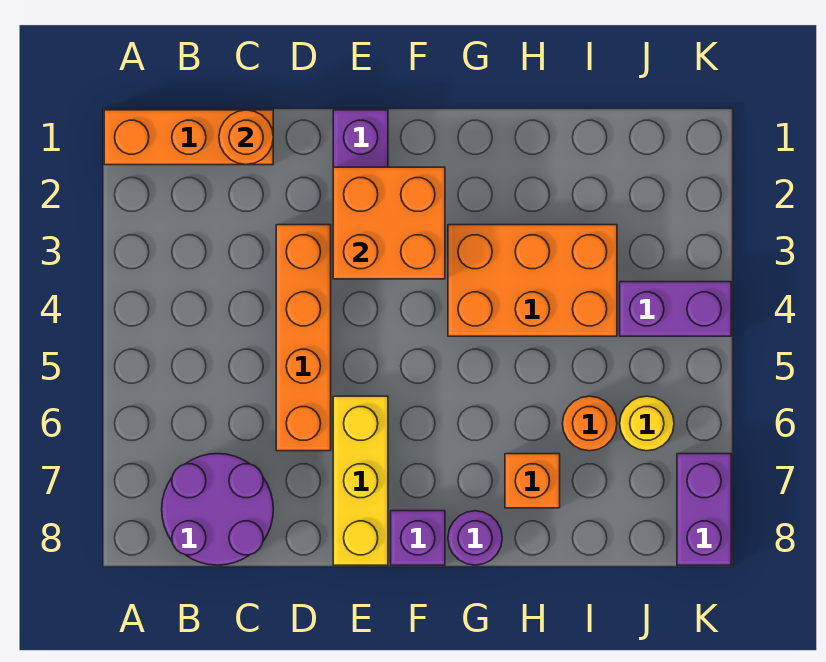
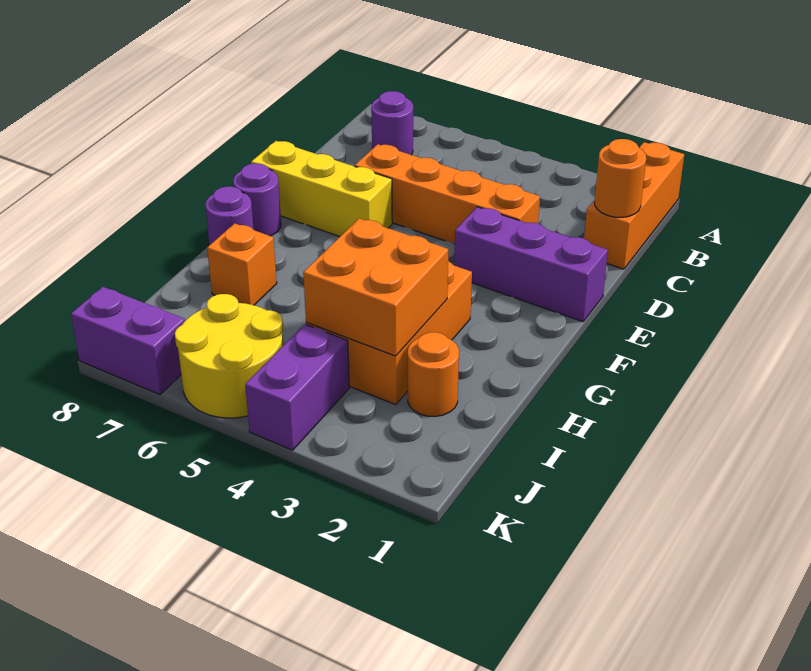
purple 2x2 round brick [162,454,273,565] -> purple 1x1 round brick [371,91,413,155]
orange 2x2 brick [333,167,445,279] -> orange 2x2 brick moved to [303,218,448,356]
purple 1x1 brick [391,511,445,565] -> purple 1x1 round brick [233,163,281,236]
orange 1x1 round brick [562,396,617,451] -> orange 1x1 round brick moved to [408,332,459,417]
yellow 1x1 round brick [620,396,674,451] -> yellow 2x2 round brick [175,294,283,418]

